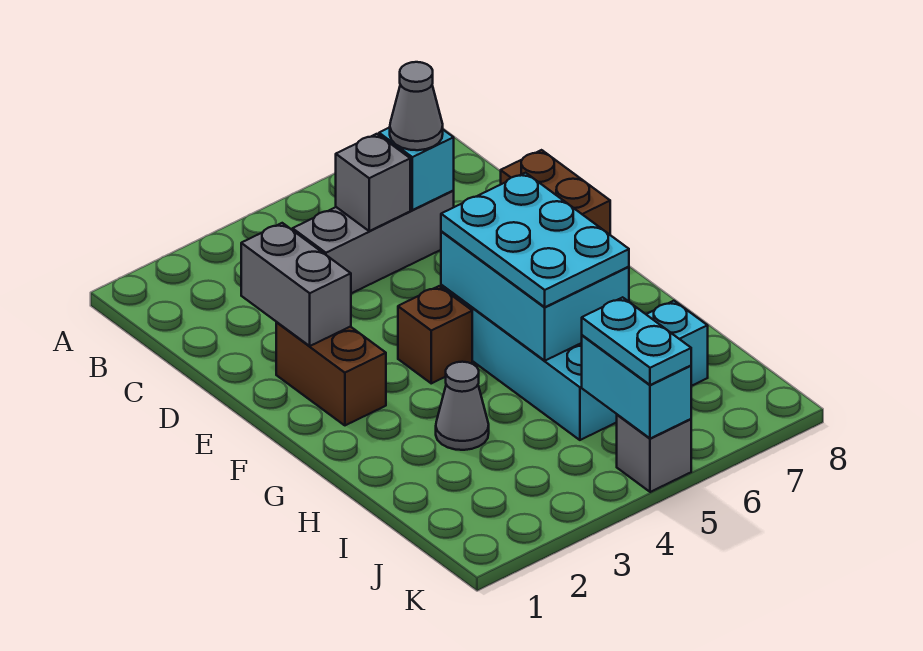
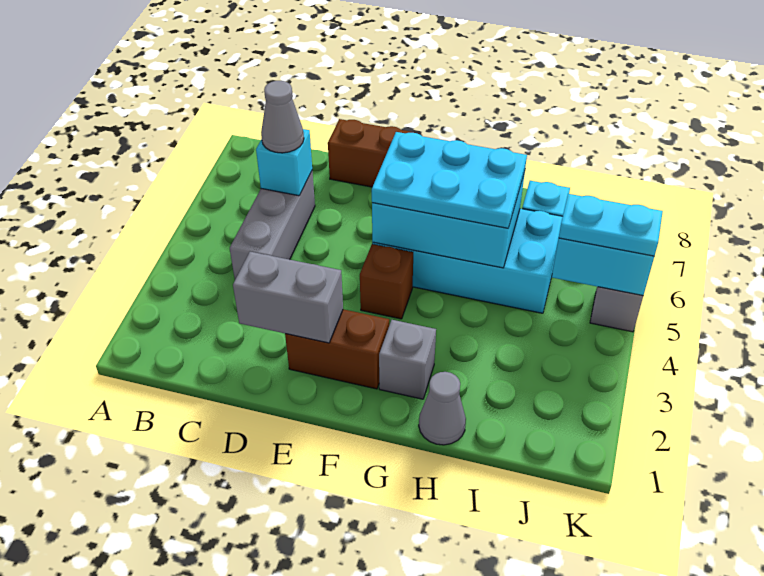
grey 1x1 brick [336,134,410,231] -> grey 1x1 brick moved to [379,320,436,399]
grey 1x1 cone [436,362,489,450] -> grey 1x1 cone moved to [419,372,466,445]

